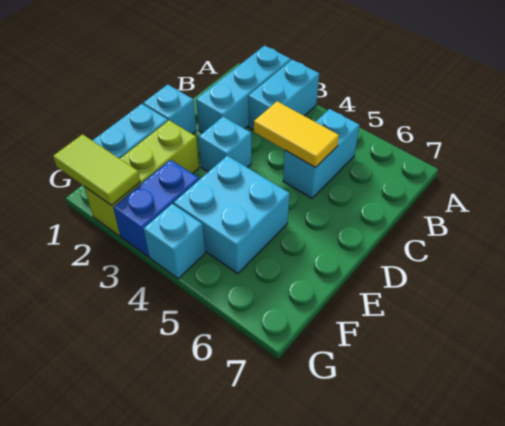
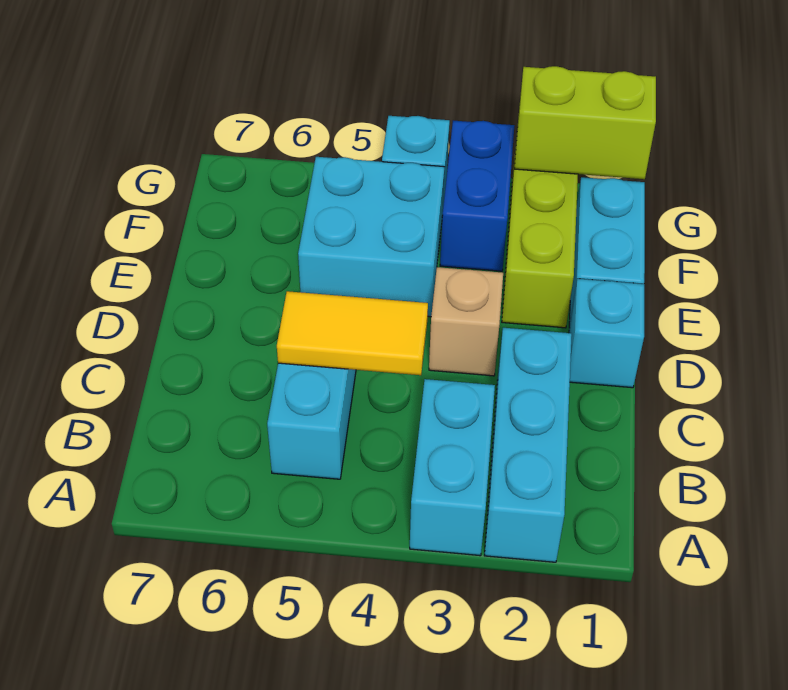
cyan 1x1 brick [199,117,251,172] -> tan 1x1 brick [429,267,503,376]
lime 1x2 tile [53,134,140,206] -> lime 1x2 brick [514,66,656,179]

